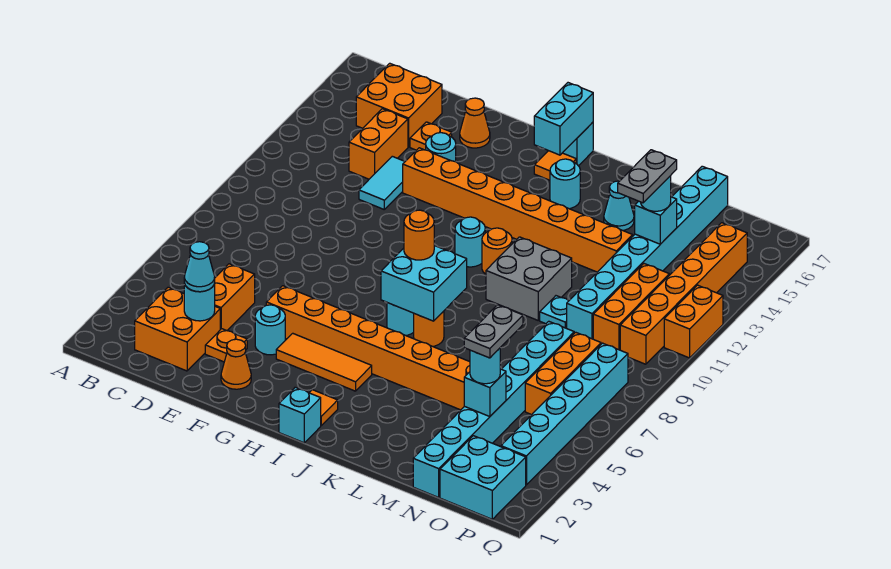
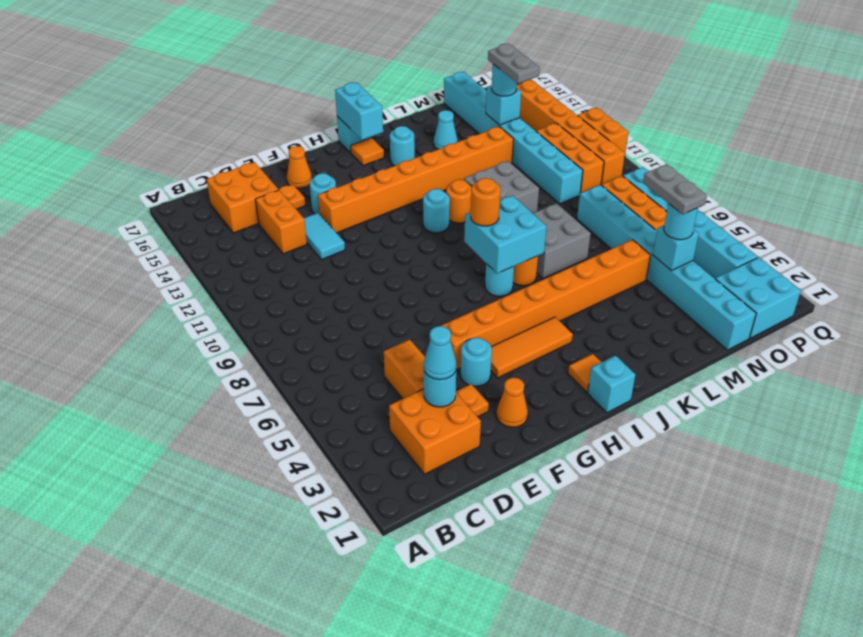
none -> grey 2x2 brick [533,203,591,279]
cyan 1x1 plate [540,296,569,328] -> none

